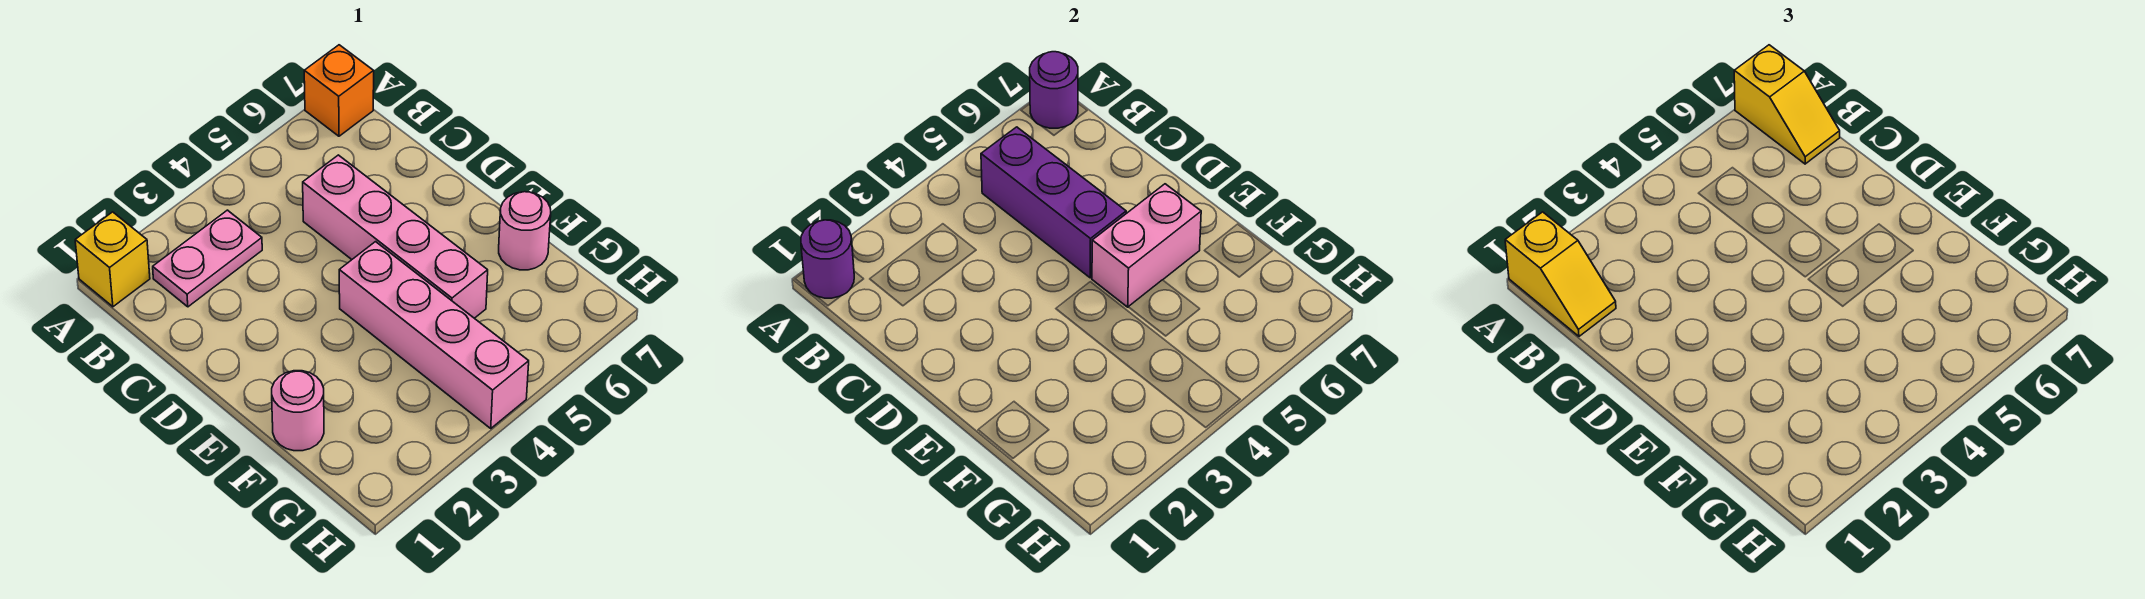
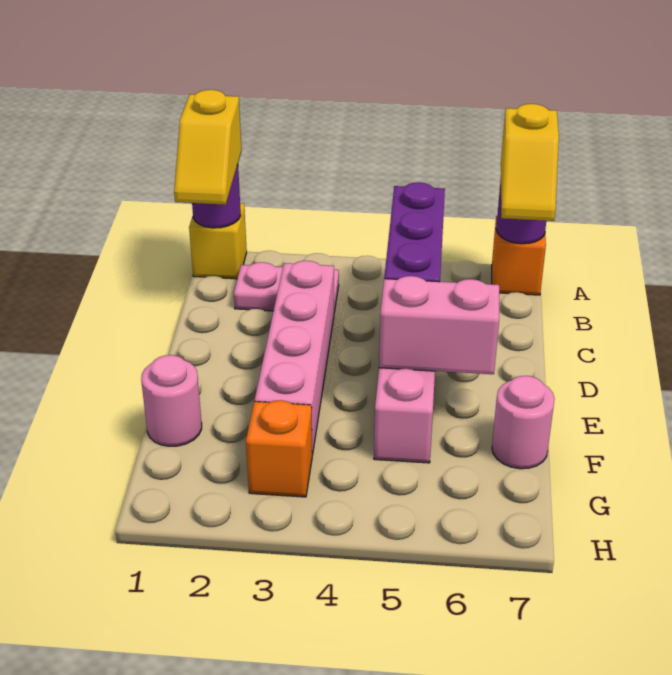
pink 1x4 brick [339,242,529,428] -> pink 1x4 brick moved to [255,261,334,455]
none -> orange 1x1 brick [246,400,312,497]

